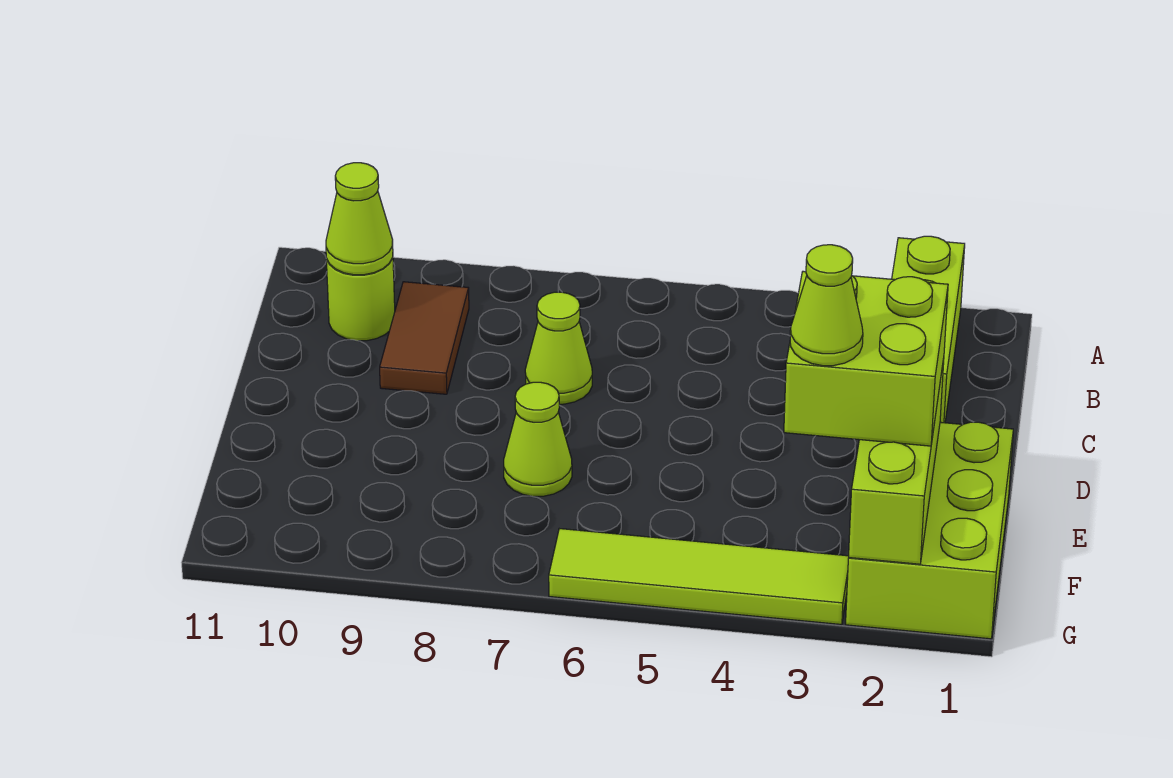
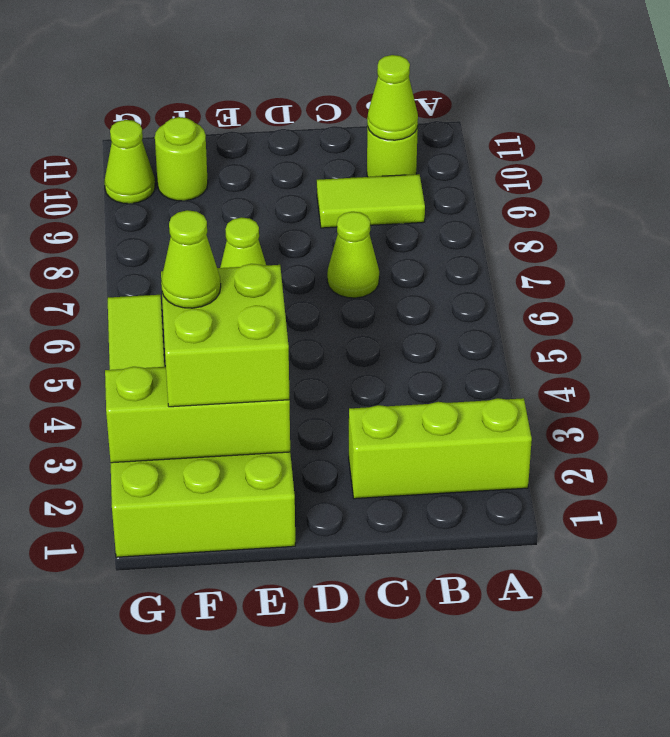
brown 1x2 tile [380,282,469,394] -> lime 1x2 tile [317,174,425,228]
none -> lime 1x1 round brick [155,117,208,201]
none -> lime 1x1 cone [104,120,155,204]

